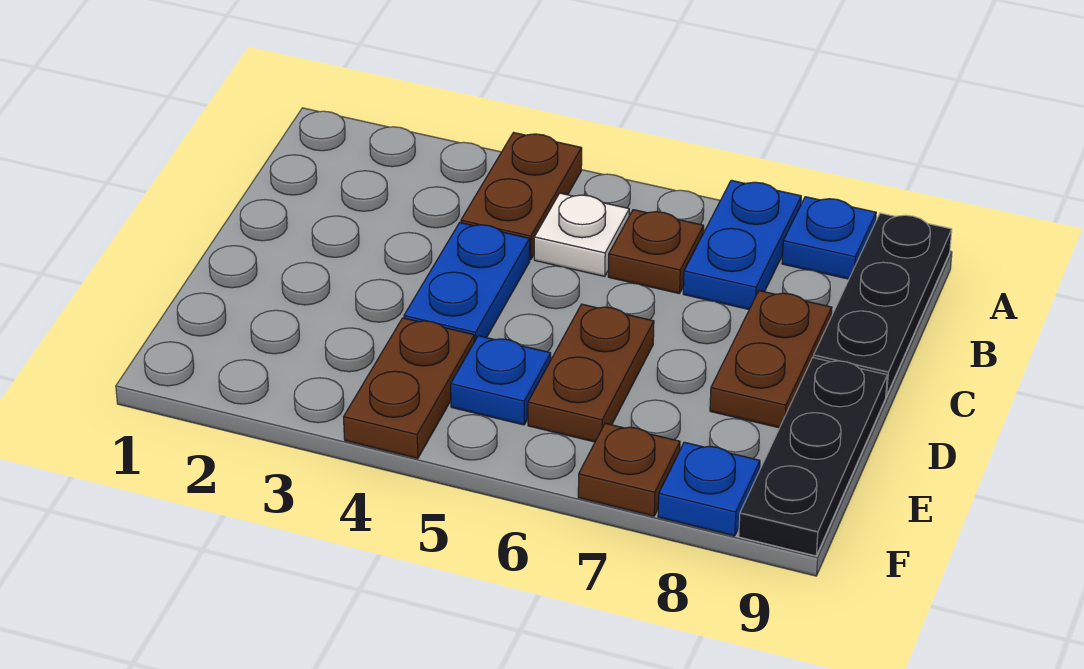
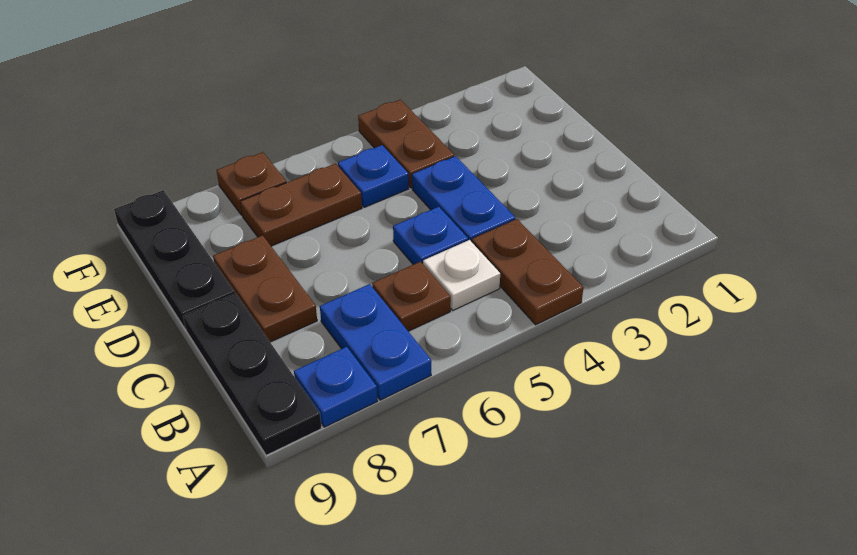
brown 1x2 plate [528,304,654,442] -> brown 1x2 plate turned to [240,164,362,246]
blue 1x1 plate [658,442,760,536] -> blue 1x1 plate moved to [393,207,468,265]

